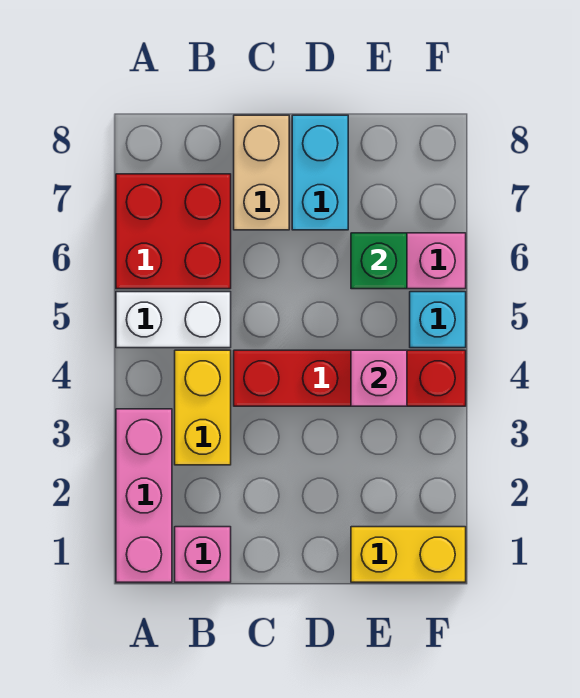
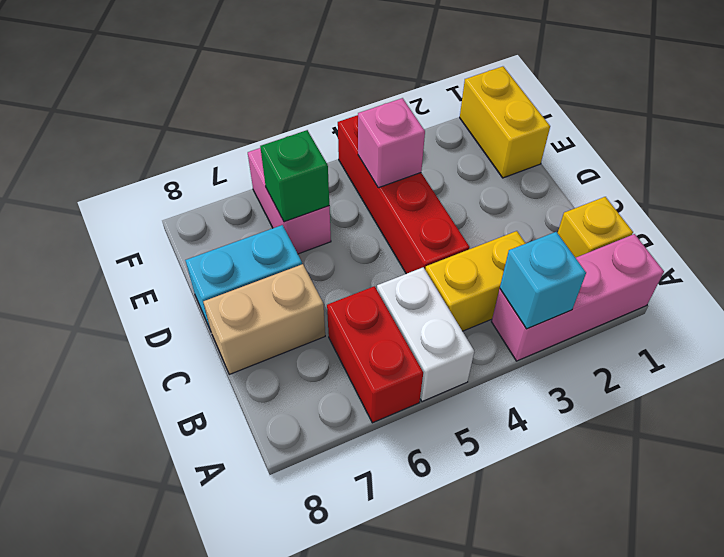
red 2x2 brick [116,174,231,289] -> red 1x2 brick [327,286,423,423]
pink 1x1 brick [175,527,231,582] -> yellow 1x1 brick [558,197,633,258]
cyan 1x1 brick [410,292,466,348] -> cyan 1x1 brick moved to [500,232,586,329]

